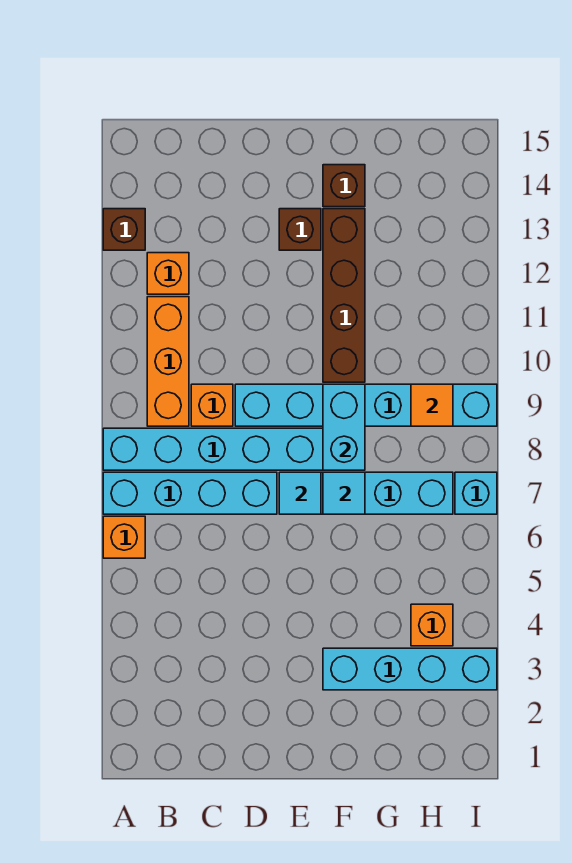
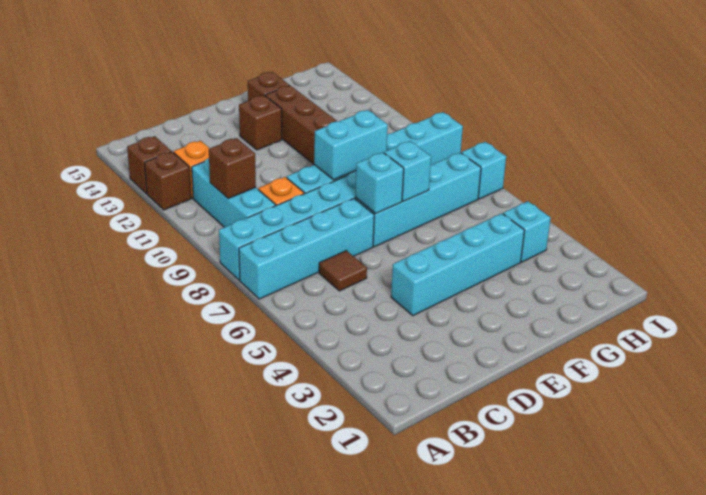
orange 1x1 brick [103,516,145,558] -> none
none -> brown 1x1 brick [145,152,191,210]
orange 1x3 brick [147,297,189,426] -> cyan 1x3 brick [192,158,276,227]
none -> brown 1x1 brick [209,138,256,198]
none -> brown 1x1 tile [319,251,367,291]
cyan 1x1 tile [279,472,321,514] -> cyan 1x1 brick [355,152,404,214]
cyan 1x4 brick [323,648,497,690] -> cyan 1x4 brick moved to [391,213,525,316]
cyan 1x1 tile [323,472,365,514] -> cyan 1x1 brick [384,141,431,201]
cyan 1x2 brick [323,384,365,470] -> cyan 1x2 brick turned to [314,110,388,180]
orange 1x1 brick [411,604,453,646] -> cyan 1x1 brick [503,201,551,262]
orange 1x1 tile [411,384,453,426] -> none

